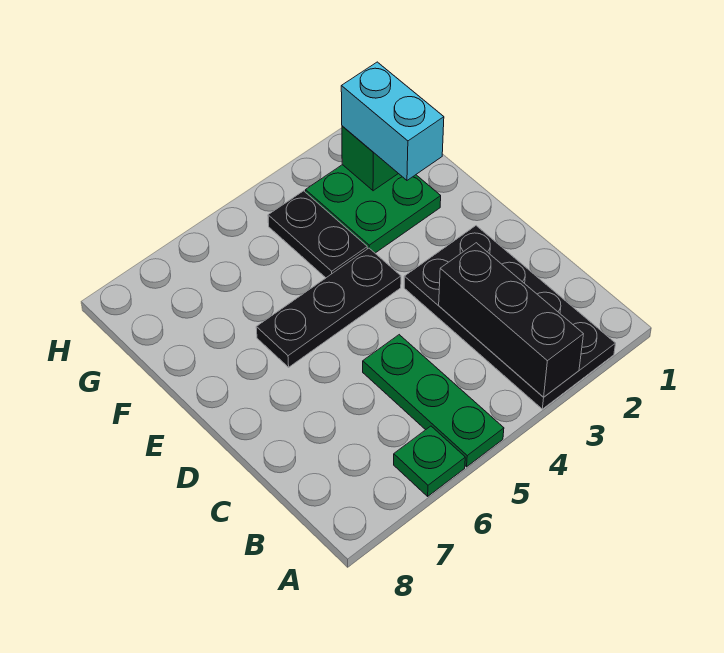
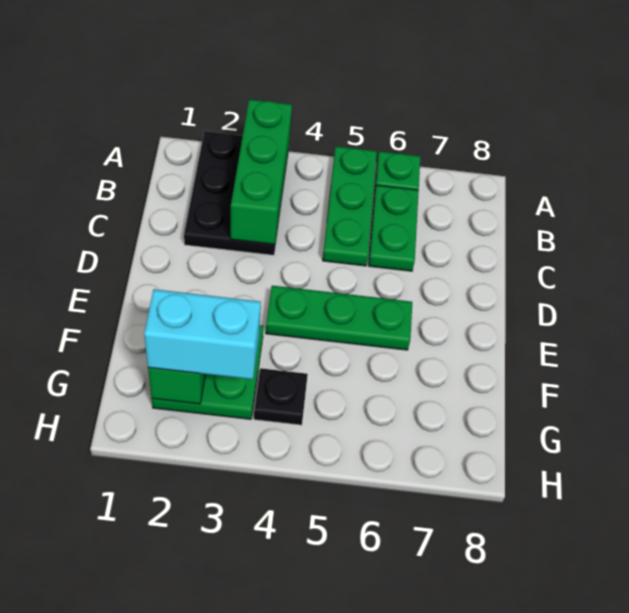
black 2x4 plate [404,226,616,409] -> black 2x3 plate [184,131,289,255]
black 1x3 brick [439,243,583,397] -> green 1x3 brick [231,99,292,245]
none -> green 1x2 plate [369,185,419,271]
black 1x3 plate [256,248,401,367] -> green 1x3 plate [266,286,412,350]
cyan 1x2 brick [341,62,444,180] -> cyan 1x2 brick turned to [144,289,261,379]
black 1x2 plate [268,191,367,278] -> black 1x1 plate [254,368,308,425]

